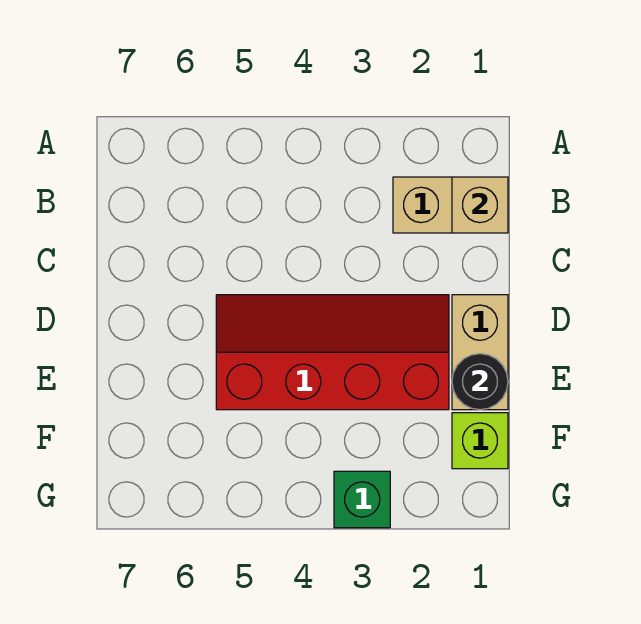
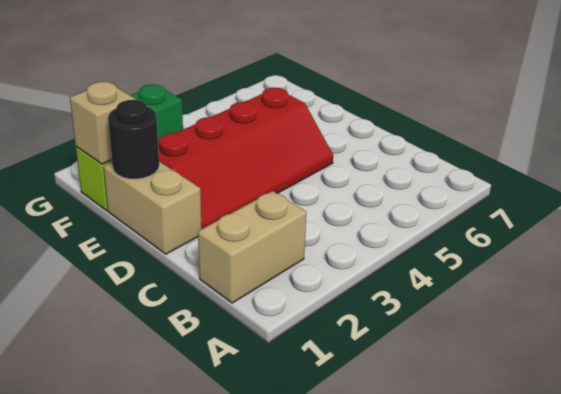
tan 1x1 brick [452,177,508,233] -> tan 1x1 brick moved to [70,82,135,164]

